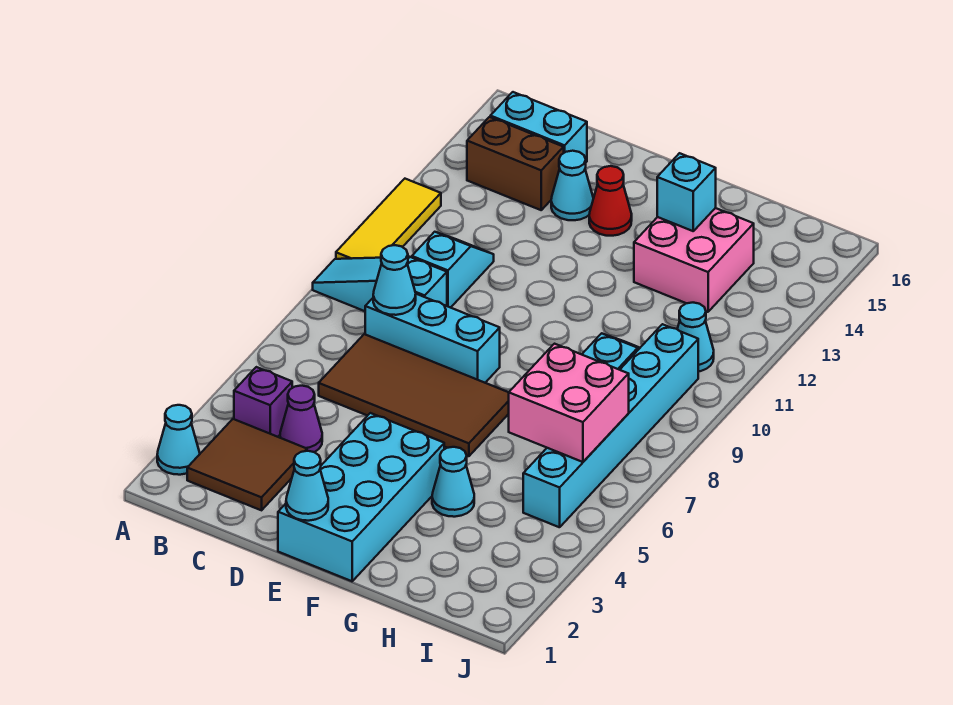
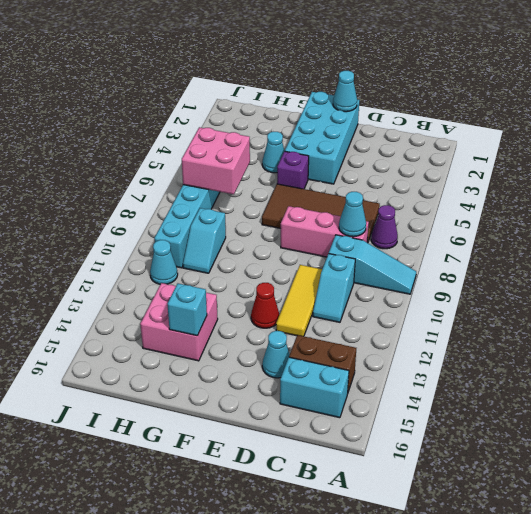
cyan 1x1 cone [157,405,200,475] -> none
yellow 1x3 tile [336,179,441,259] -> yellow 1x3 tile moved to [276,265,322,336]
brown 2x2 tile [187,419,307,510] -> none
purple 1x1 brick [234,367,292,437] -> purple 1x1 brick moved to [277,151,309,189]
purple 1x1 cone [280,386,322,452] -> purple 1x1 cone moved to [371,205,398,249]
cyan 1x3 brick [365,294,500,383] -> pink 1x3 brick [281,206,369,257]
red 1x1 cone [589,166,632,236] -> red 1x1 cone moved to [251,283,279,328]

